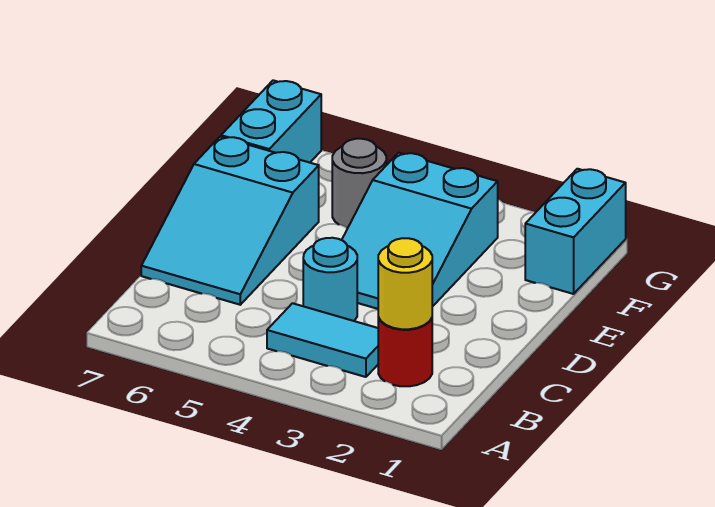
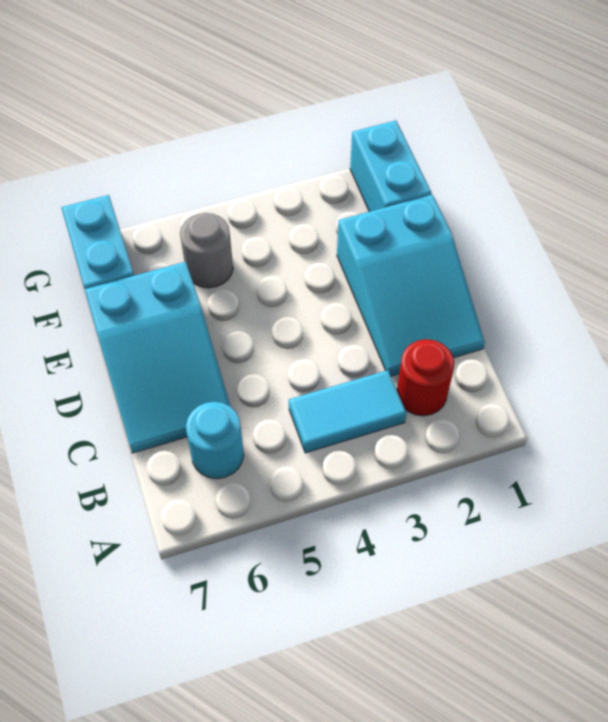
yellow 1x1 round brick [378,238,432,329] -> none
cyan 1x1 round brick [303,238,357,321] -> cyan 1x1 round brick moved to [186,402,244,479]
cyan 2x3 slope [342,153,498,309] -> cyan 2x3 slope moved to [337,195,485,376]

